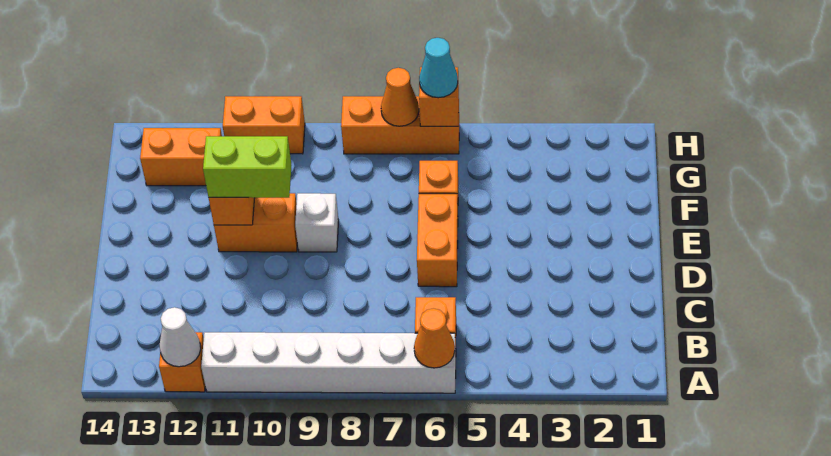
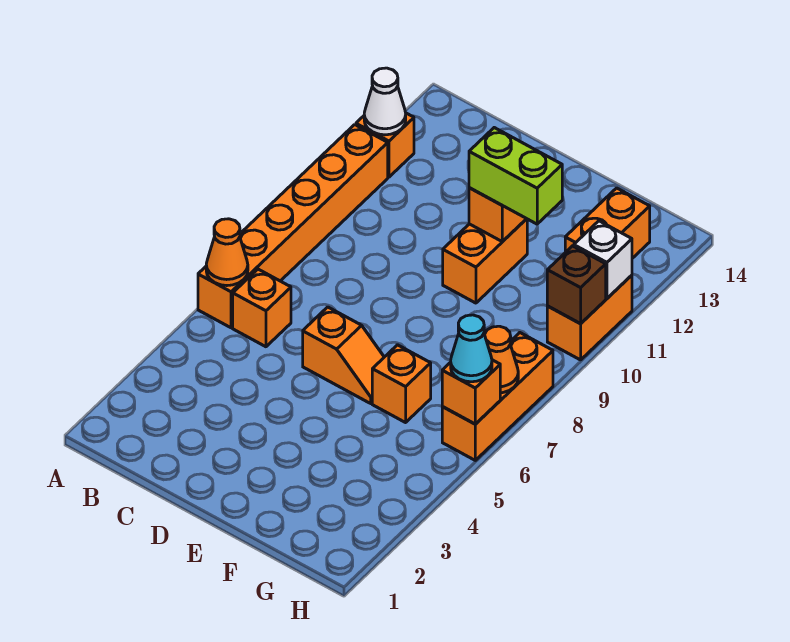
white 1x6 brick [201,332,456,393] -> orange 1x6 brick [198,125,388,328]
orange 1x2 brick [417,194,458,287] -> orange 1x2 slope [303,307,384,403]
white 1x1 brick [295,193,339,252] -> white 1x1 brick moved to [574,221,632,298]
lime 1x2 brick [203,136,292,198] -> lime 1x2 brick turned to [469,128,562,224]
none -> brown 1x1 brick [547,246,606,323]

